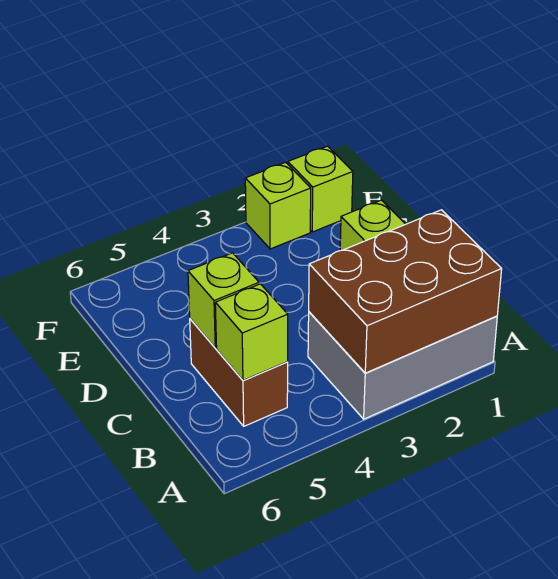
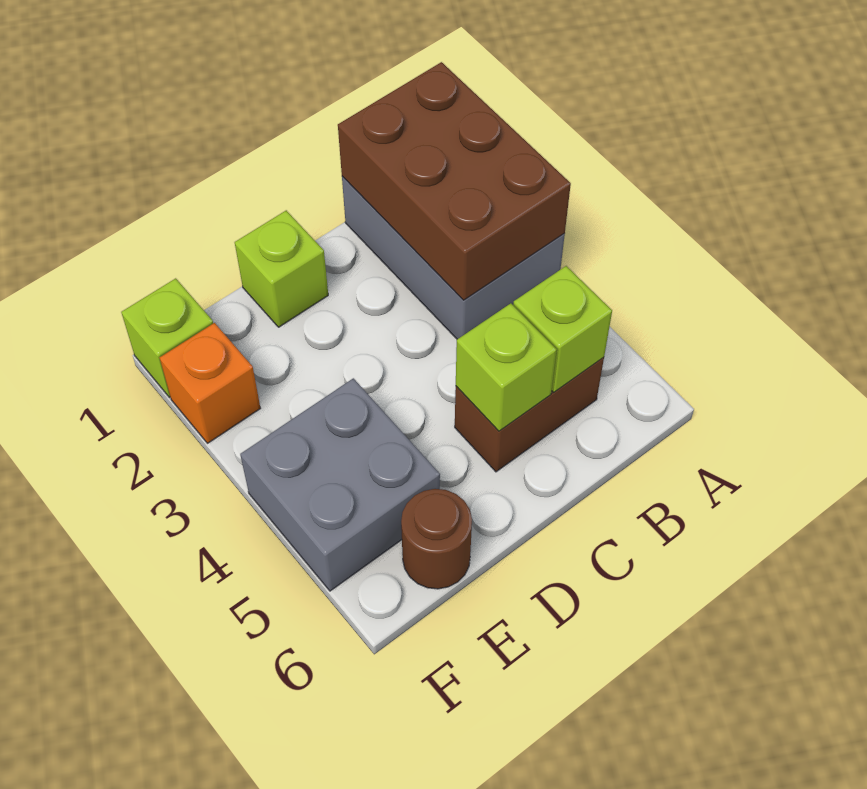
none -> grey 2x2 brick [240,378,440,591]
none -> brown 1x1 round brick [401,489,472,589]
lime 1x1 brick [245,162,311,249] -> orange 1x1 brick [160,323,261,443]

